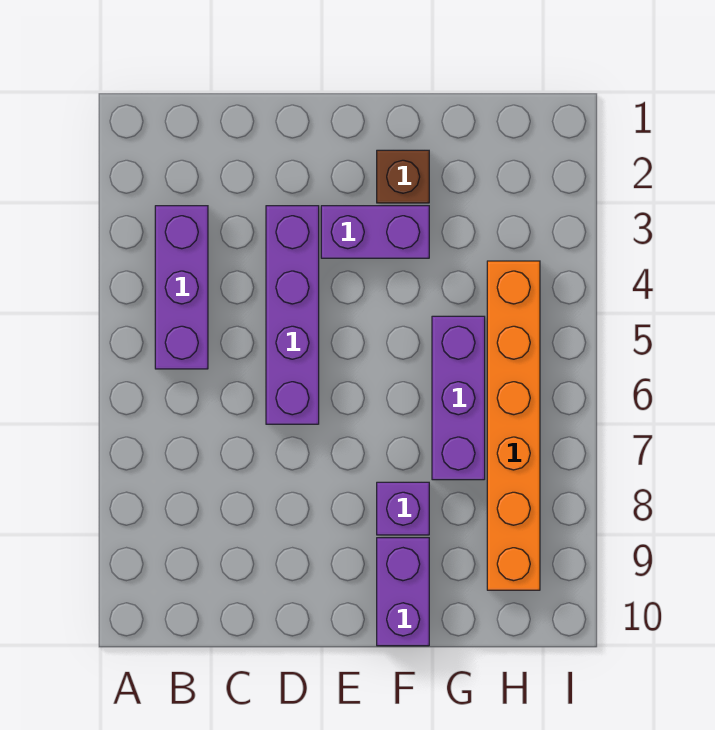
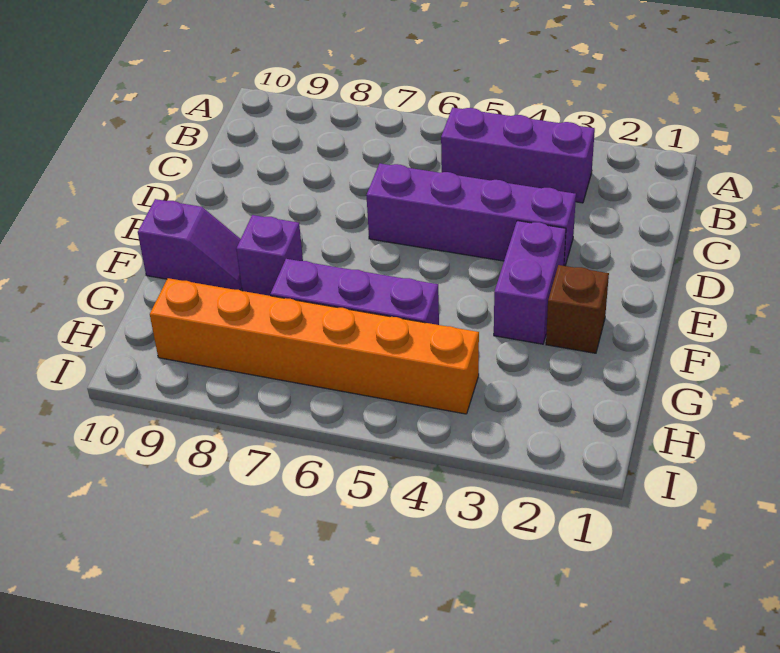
purple 1x2 brick [377,538,429,646] -> purple 1x2 slope [138,199,242,290]

